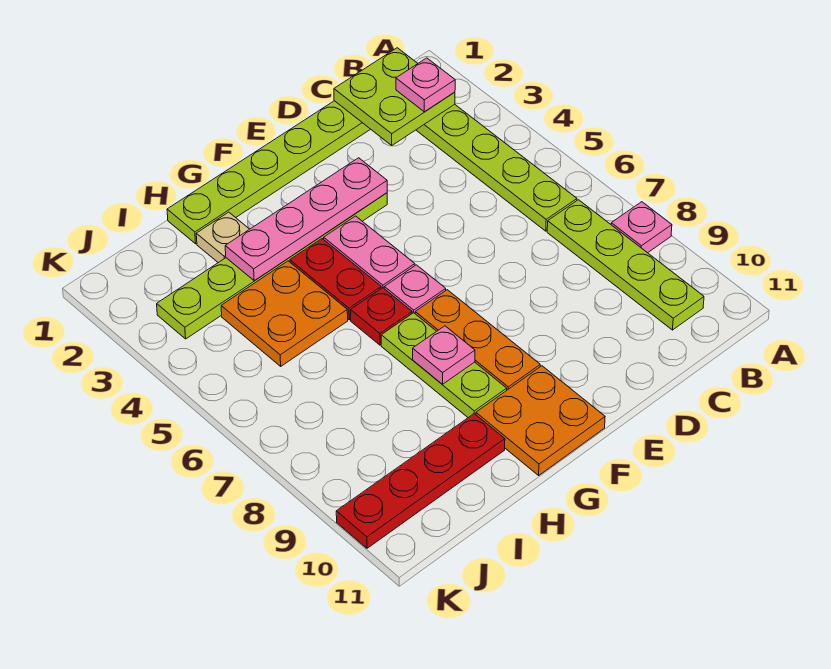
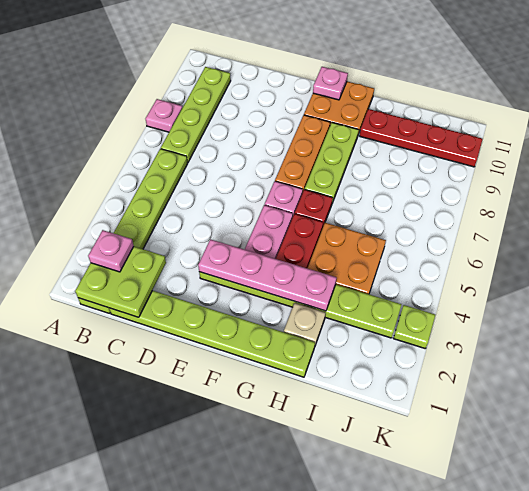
pink 1x1 plate [413,326,475,384] -> pink 1x1 plate moved to [313,67,348,100]
none -> lime 1x1 plate [393,305,435,349]

